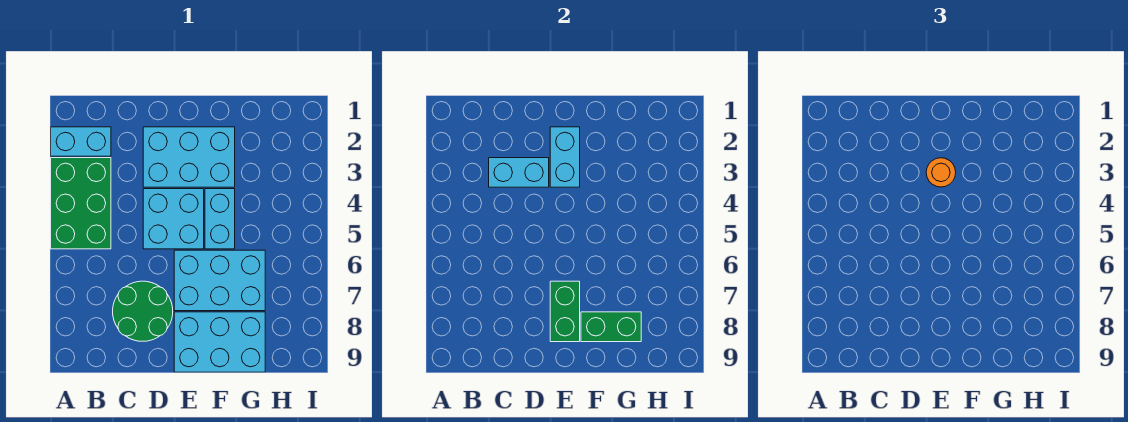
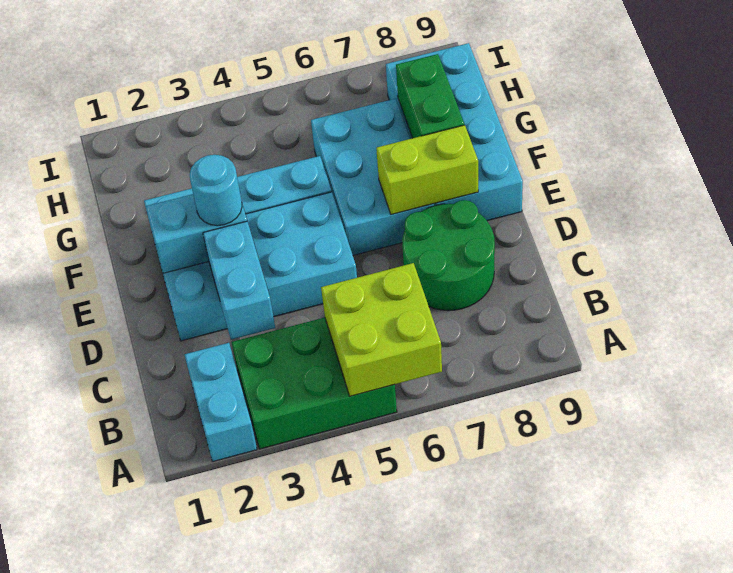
none -> lime 2x2 brick [321,263,442,396]
orange 1x1 round brick [926,158,956,187] -> cyan 1x1 round brick [190,155,242,226]
green 1x2 brick [550,281,580,342] -> lime 1x2 brick [376,125,478,215]
cyan 2x3 brick [174,312,265,372] -> cyan 2x4 brick [386,43,523,221]

